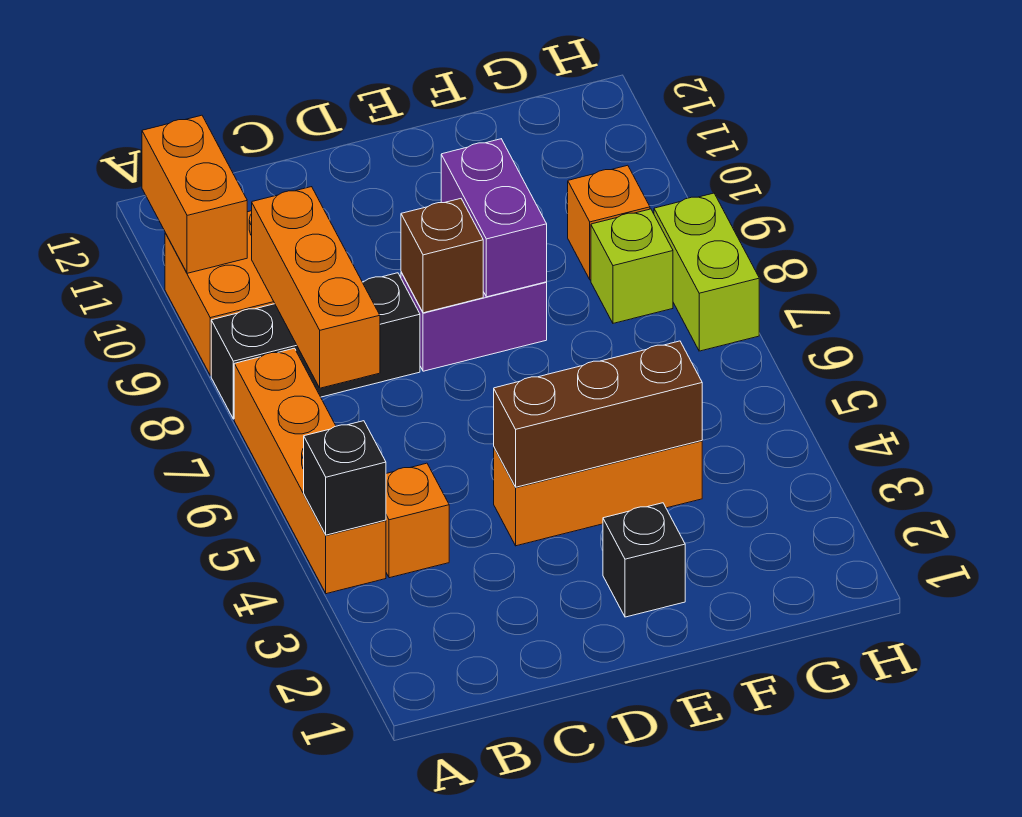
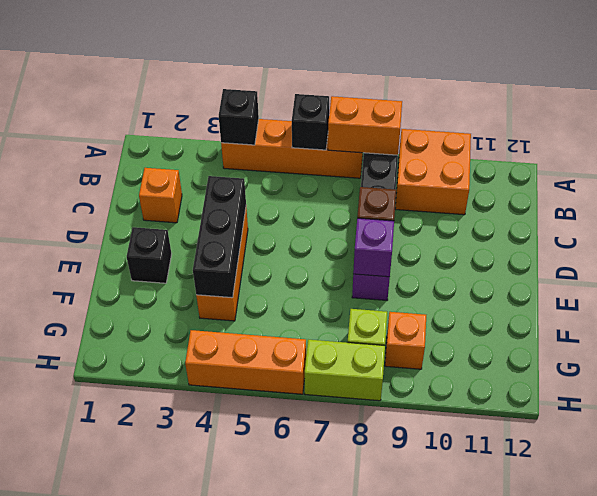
none -> black 1x1 brick [292,94,329,150]
orange 1x2 brick [142,115,247,273] -> orange 1x2 brick moved to [328,96,402,155]
orange 1x1 brick [386,463,449,578] -> orange 1x1 brick moved to [139,168,182,223]
orange 1x3 brick [252,187,380,388] -> orange 1x3 brick moved to [185,330,306,394]
brown 1x3 brick [494,341,702,487] -> black 1x3 brick [193,176,246,298]
purple 1x2 brick [441,139,547,297] -> purple 1x1 brick [353,218,394,277]

